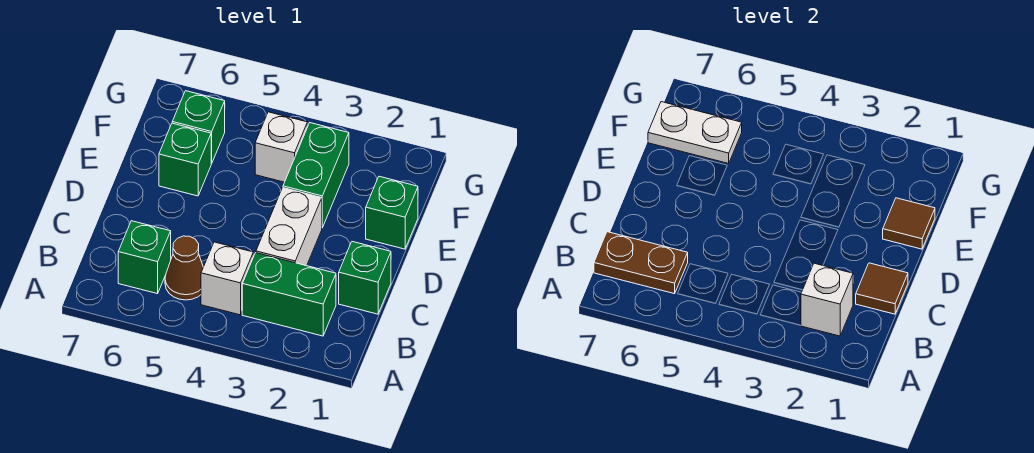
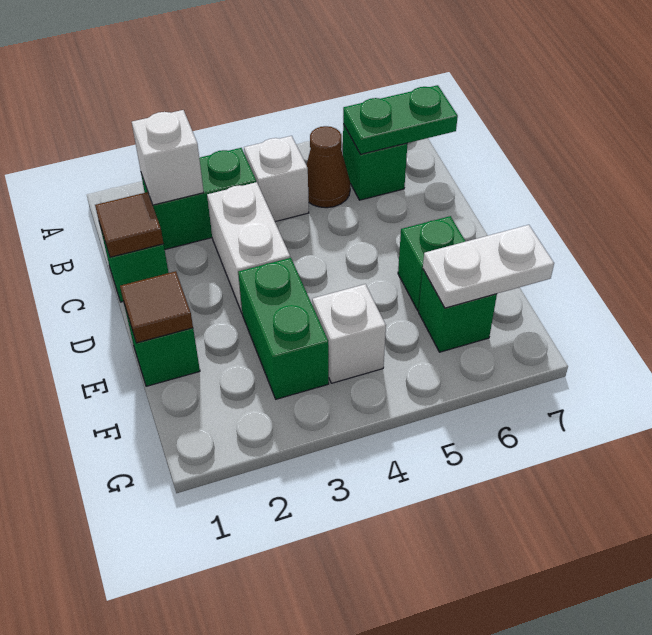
brown 1x2 plate [594,232,688,294] -> green 1x2 plate [343,85,458,154]

